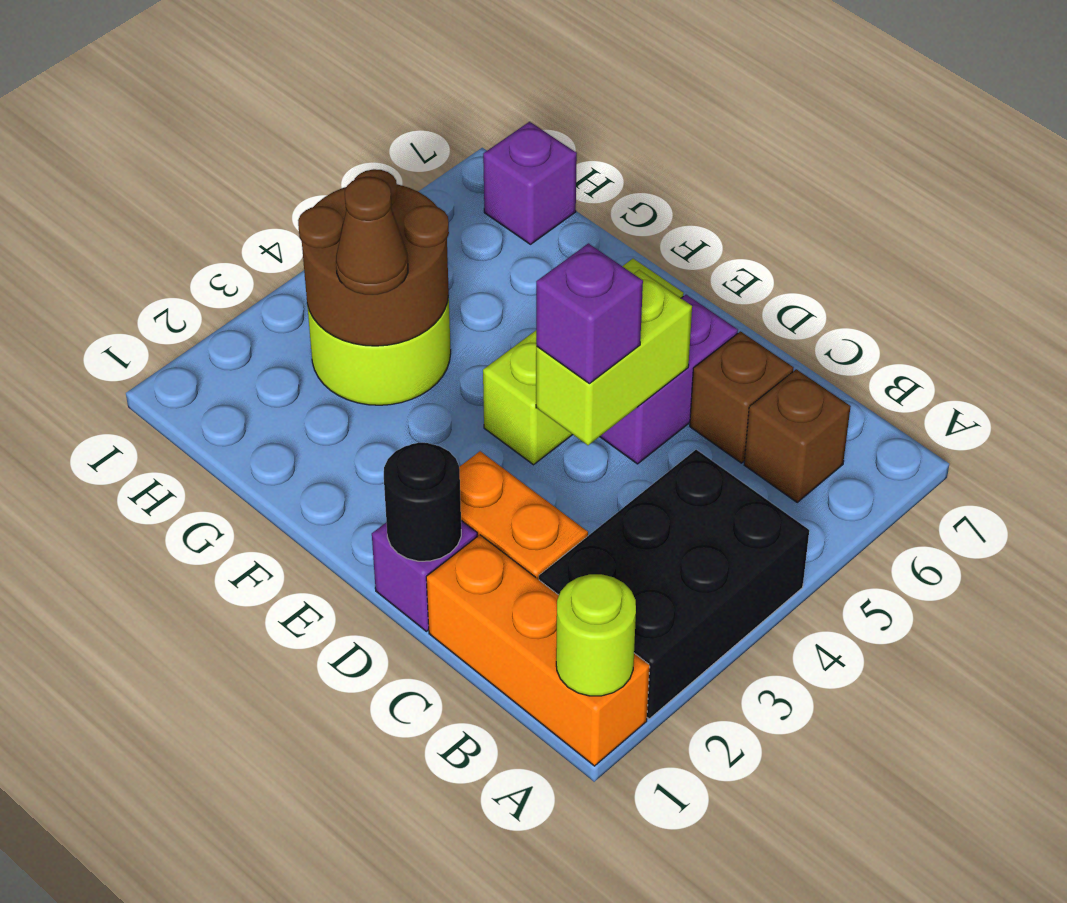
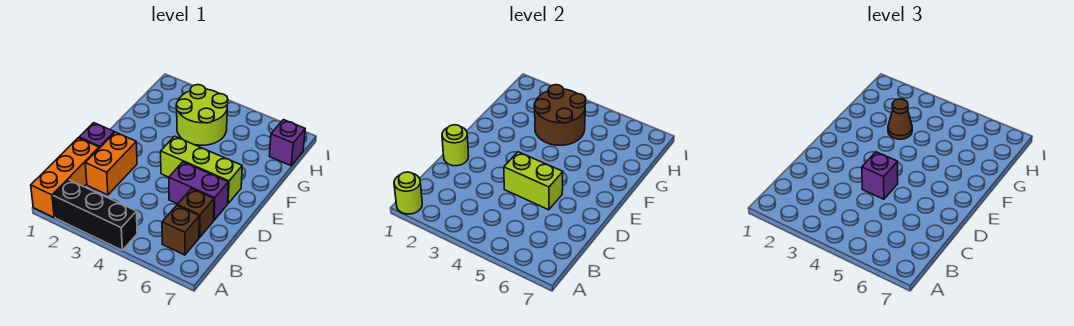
black 2x3 brick [539,450,809,719] -> black 1x3 brick [53,180,137,250]
black 1x1 round brick [384,443,461,561] -> lime 1x1 round brick [442,125,469,166]

